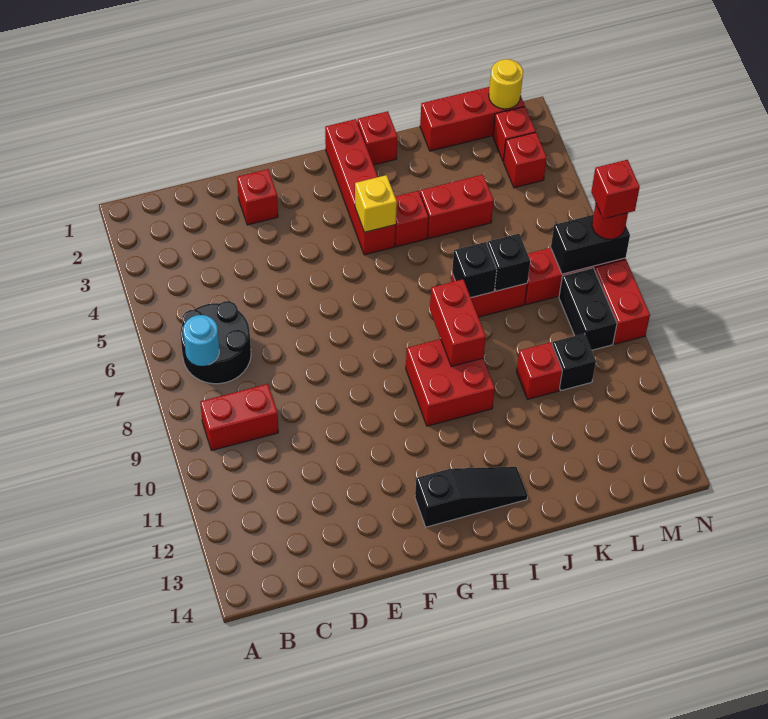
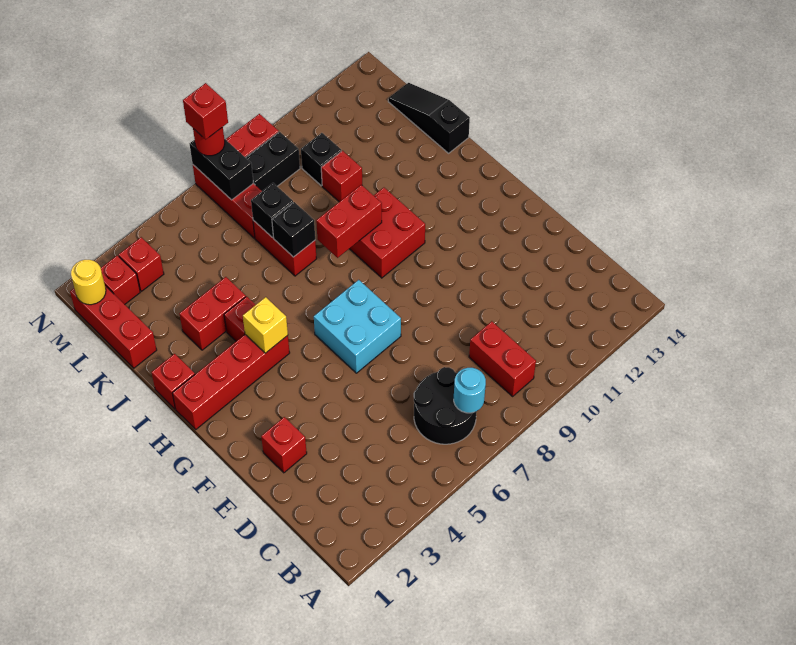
none -> cyan 2x2 brick [314,280,401,373]
black 1x3 slope [415,467,528,527] -> black 1x3 slope moved to [388,83,470,153]
red 1x2 brick [420,175,494,238] -> red 1x2 brick turned to [179,277,246,350]

